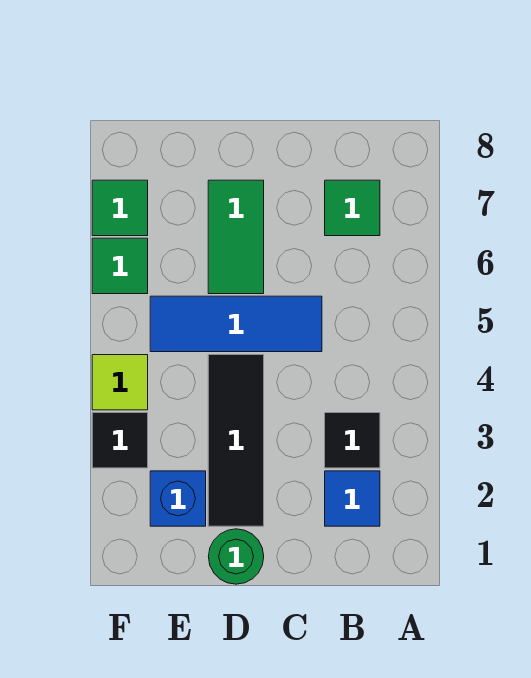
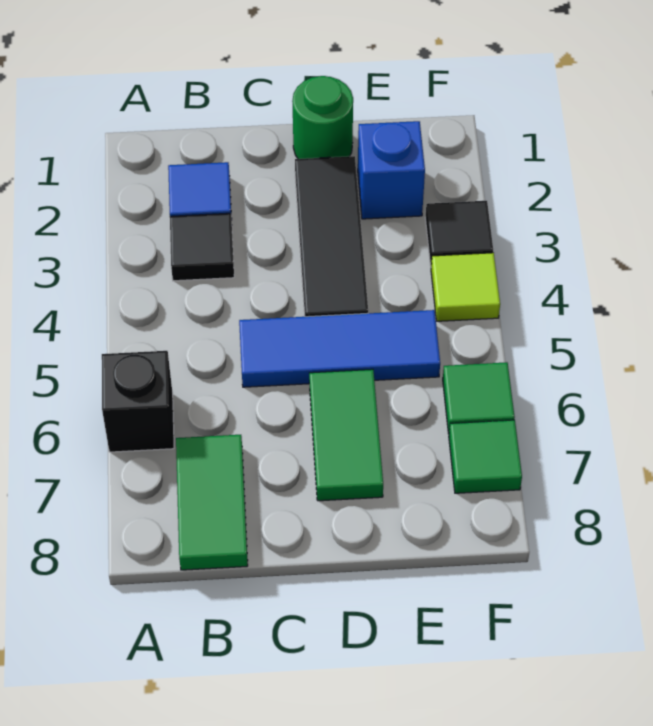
none -> black 1x1 brick [102,351,174,452]
green 1x1 tile [325,180,380,236] -> green 1x2 tile [176,435,248,570]

